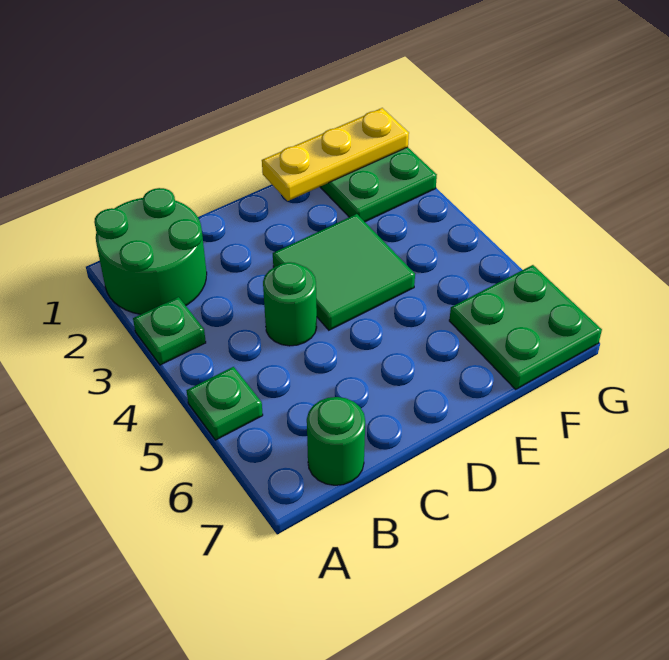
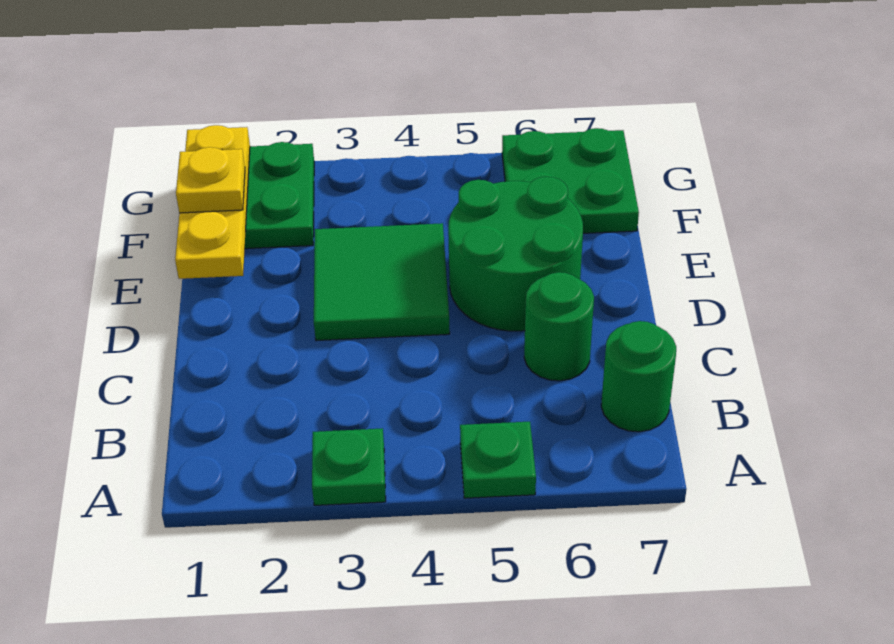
green 2x2 round brick [94,188,207,314] -> green 2x2 round brick moved to [448,177,583,331]
green 1x1 round brick [263,262,317,346] -> green 1x1 round brick moved to [524,272,594,381]
none -> yellow 1x1 plate [176,147,245,213]

